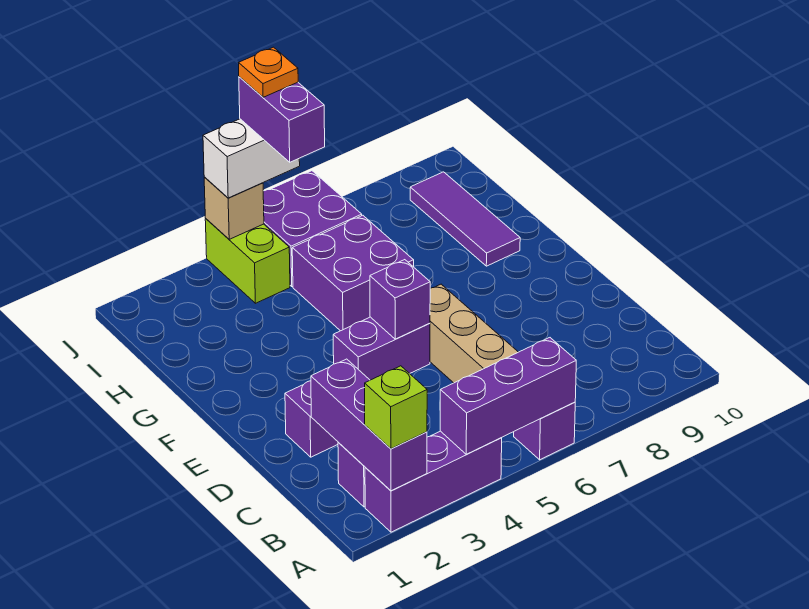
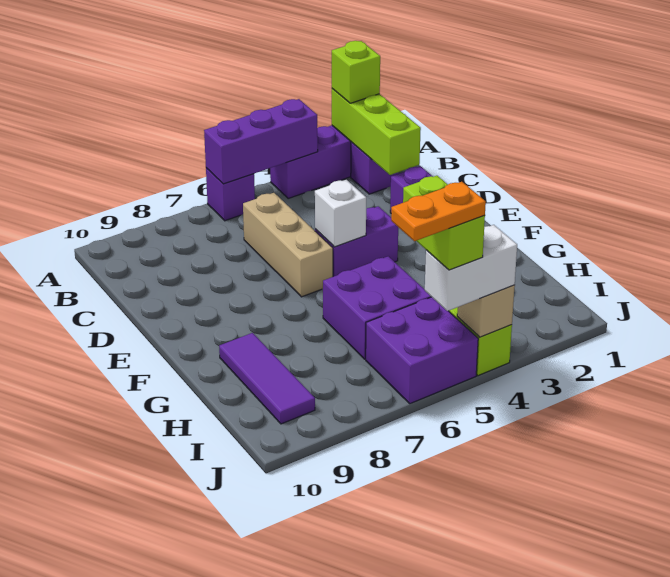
purple 1x3 brick [311,359,427,491] -> lime 1x3 brick [332,89,421,175]
purple 1x1 brick [370,260,430,339] -> white 1x1 brick [315,180,366,247]
purple 1x2 brick [239,77,325,162] -> lime 1x2 brick [403,176,485,270]
orange 1x1 plate [239,47,298,97] -> orange 1x2 plate [391,182,486,241]

